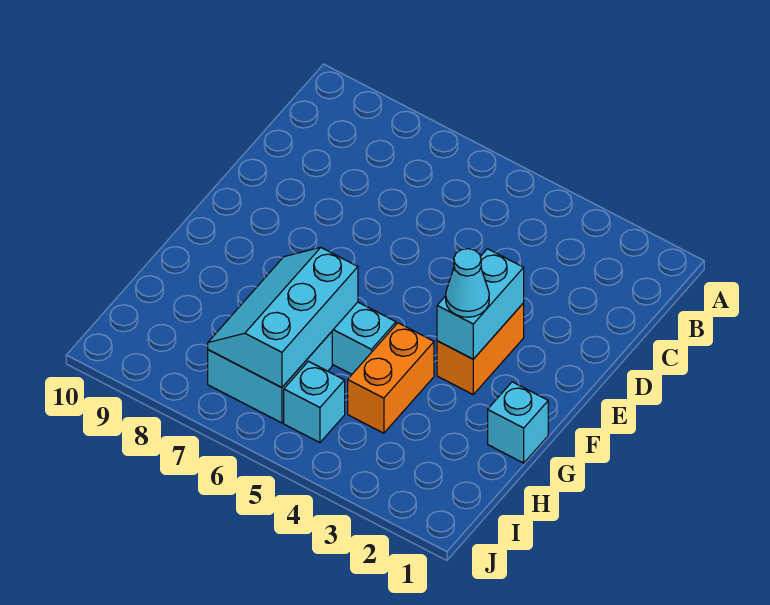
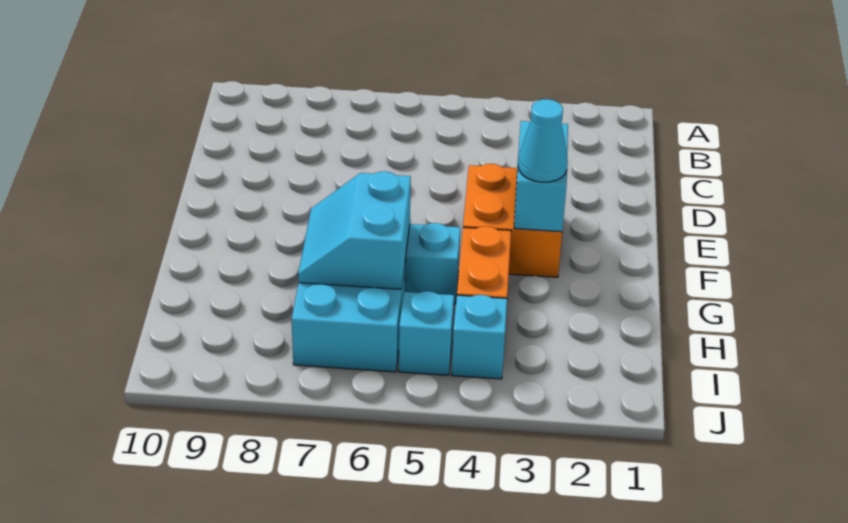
orange 1x2 brick [437,303,524,394] -> orange 2x2 brick [463,164,562,277]
cyan 1x1 brick [488,382,548,463] -> cyan 1x1 brick moved to [452,295,507,379]
cyan 2x3 slope [208,247,358,388] -> cyan 2x2 slope [298,171,411,289]

